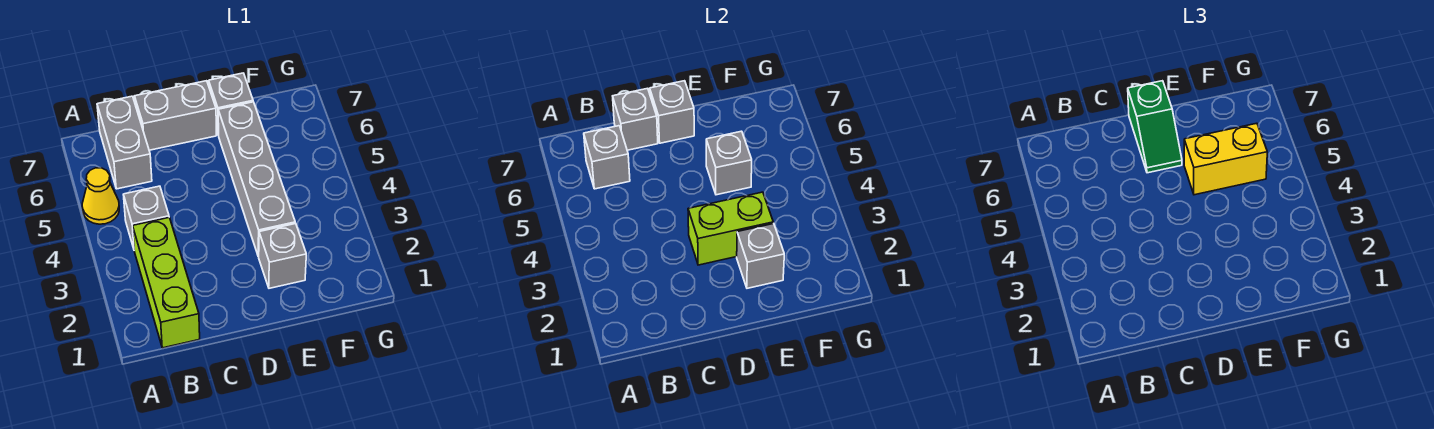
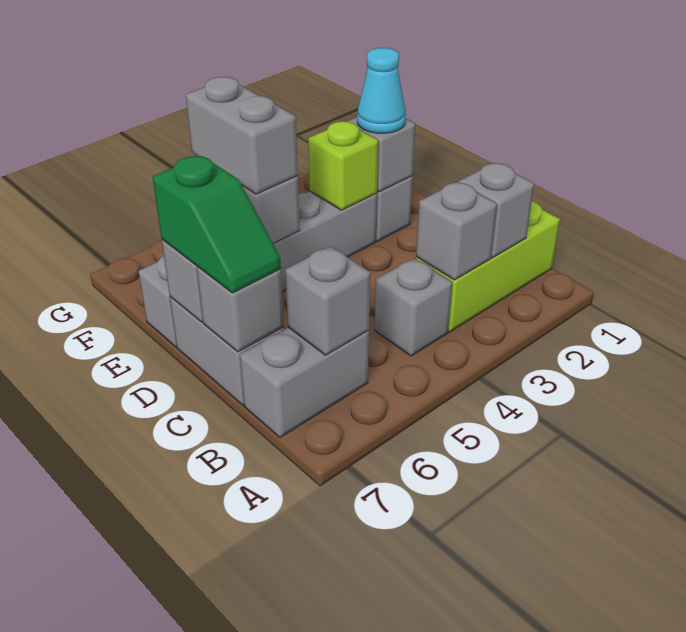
yellow 1x1 cone [82,168,119,224] -> none
none -> grey 1x1 brick [459,163,534,258]
none -> grey 1x1 brick [416,182,497,280]
lime 1x2 brick [688,192,773,265] -> lime 1x1 brick [308,121,378,210]
green 1x2 slope [1128,81,1182,173] -> green 1x2 slope turned to [153,156,281,293]
none -> cyan 1x1 cone [357,48,406,133]
yellow 1x2 brick [1184,123,1267,195] -> grey 1x2 brick [186,77,298,194]

